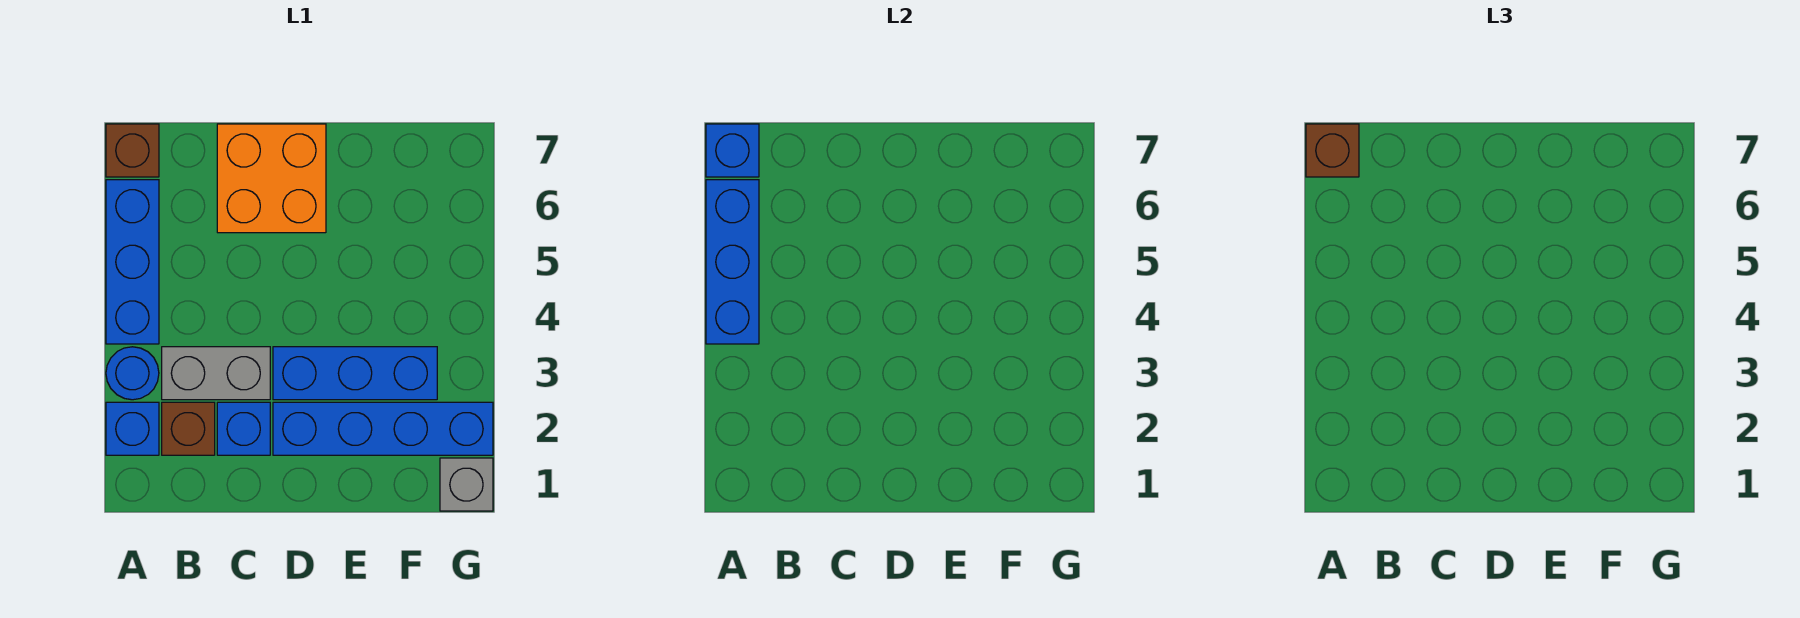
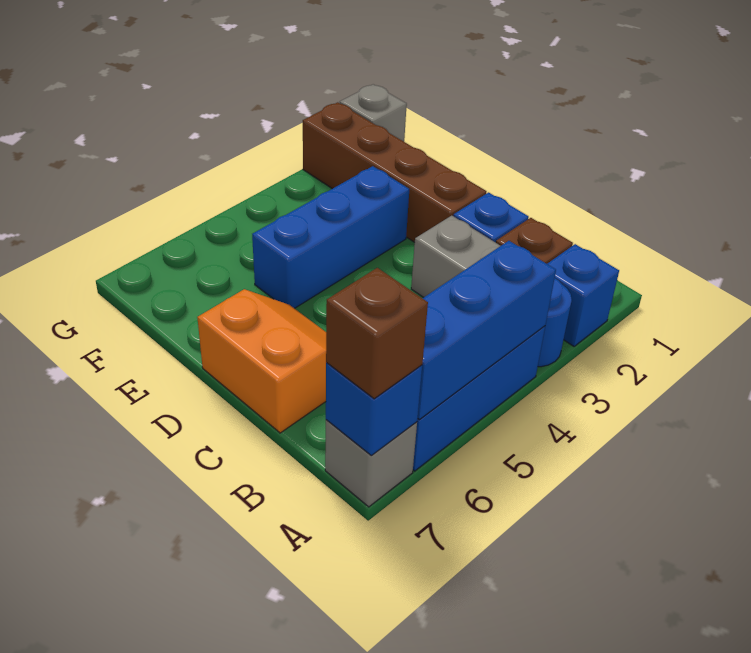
brown 1x1 brick [106,124,159,177] -> grey 1x1 brick [325,420,417,507]
orange 2x2 brick [217,124,326,233] -> orange 2x2 slope [197,289,326,433]
blue 1x4 brick [273,402,493,455] -> brown 1x4 brick [303,102,486,242]
blue 1x3 brick [273,347,437,400] -> blue 1x3 brick turned to [252,166,409,308]

